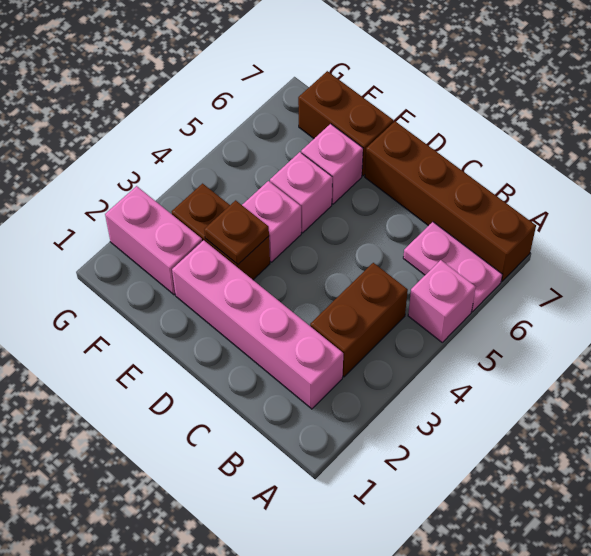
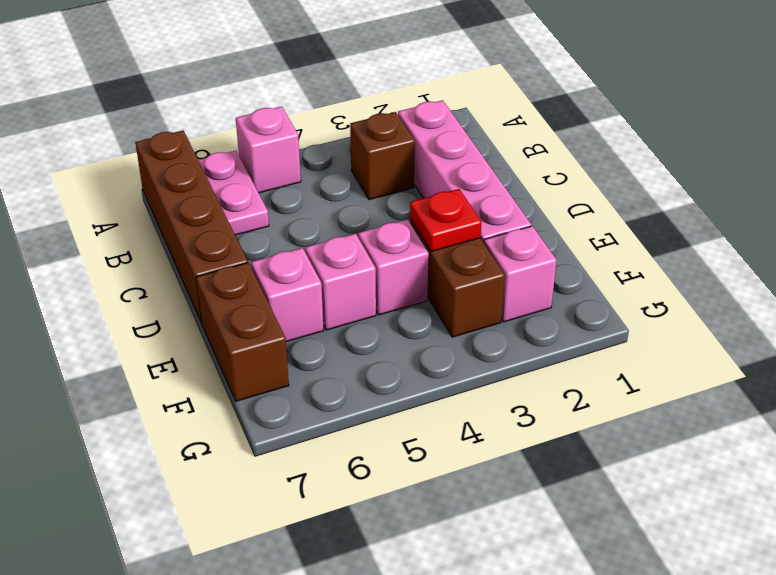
brown 1x2 brick [310,263,408,377] -> brown 1x1 brick [350,112,415,200]
brown 1x1 plate [204,200,269,264] -> red 1x1 plate [410,189,481,252]
pink 1x2 brick [105,186,202,295] -> pink 1x1 brick [484,226,557,322]

